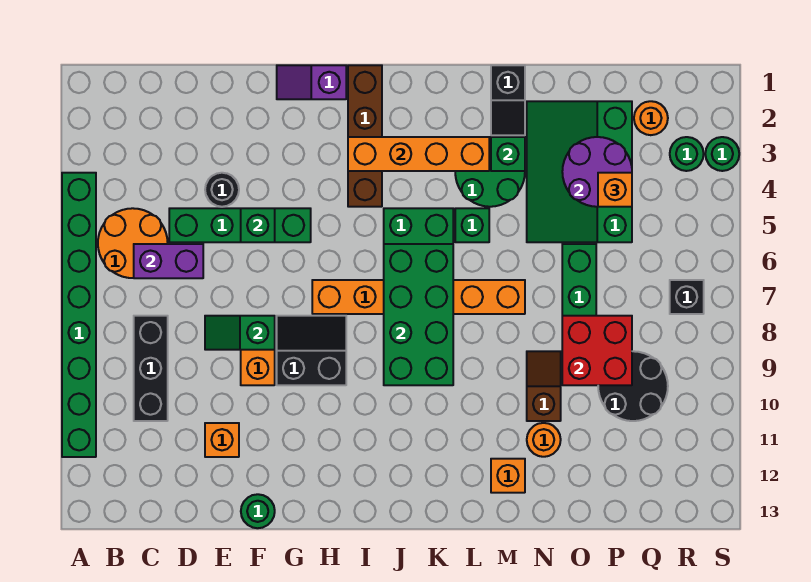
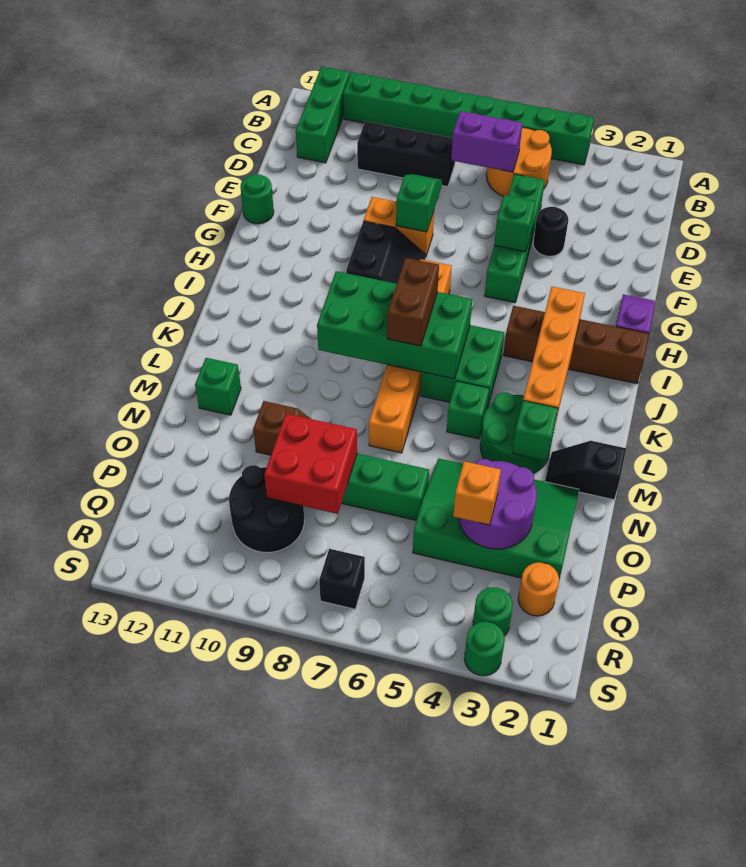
none -> green 1x3 brick [296,67,350,163]
purple 1x2 brick [134,244,203,278] -> purple 1x2 brick turned to [451,111,523,172]
orange 1x1 brick [205,423,239,457] -> none
none -> brown 1x2 brick [387,258,439,346]
orange 1x1 brick [491,459,525,493] -> green 1x1 brick [195,358,241,415]
orange 1x1 round brick [527,423,561,457] -> none

